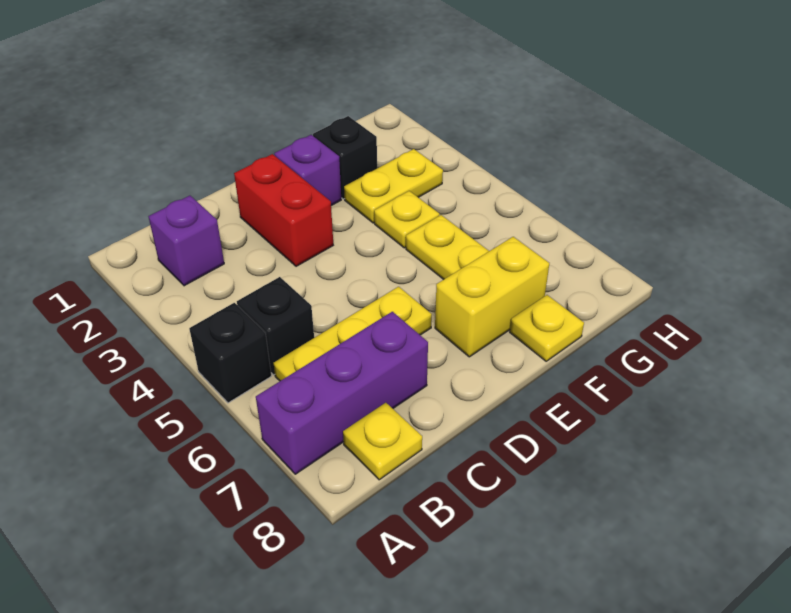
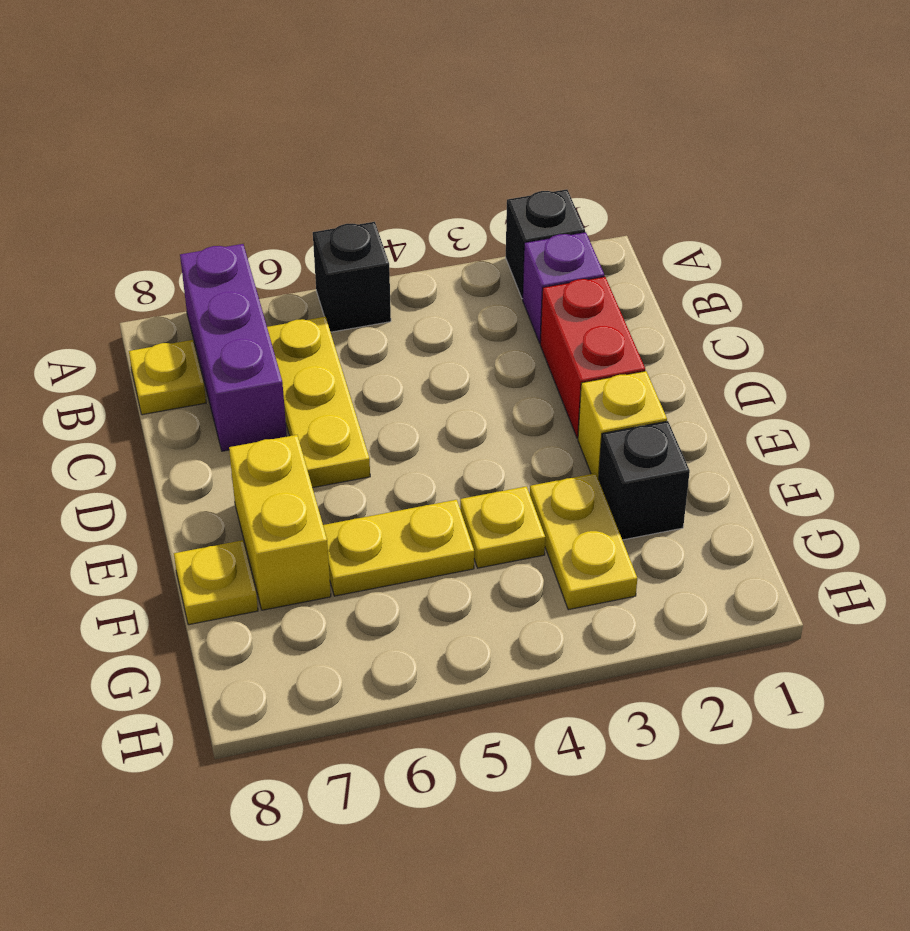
black 1x1 brick [237,277,314,375] -> black 1x1 brick moved to [506,189,585,299]
red 1x2 brick [234,154,333,266] -> red 1x2 brick turned to [540,277,645,438]
purple 1x1 brick [274,135,341,206] -> yellow 1x1 brick [578,371,667,480]

